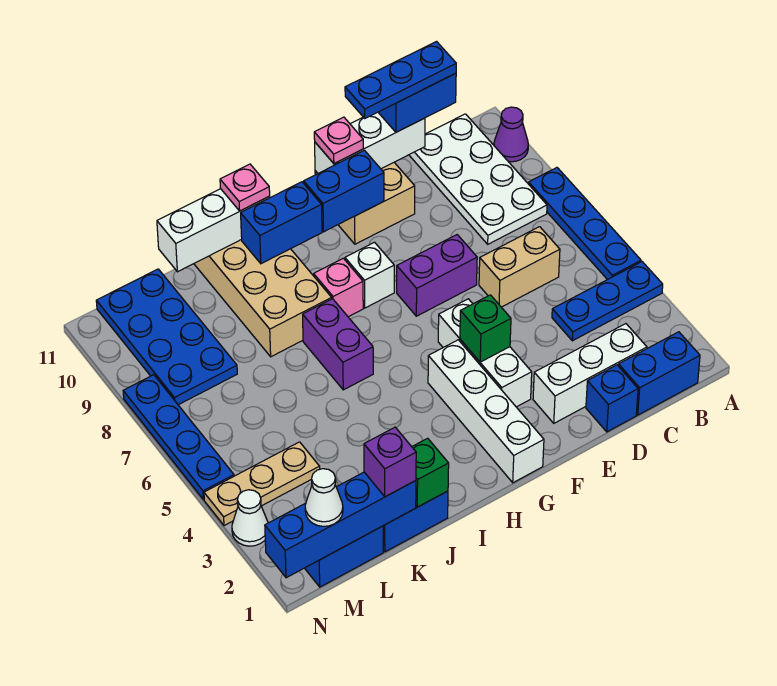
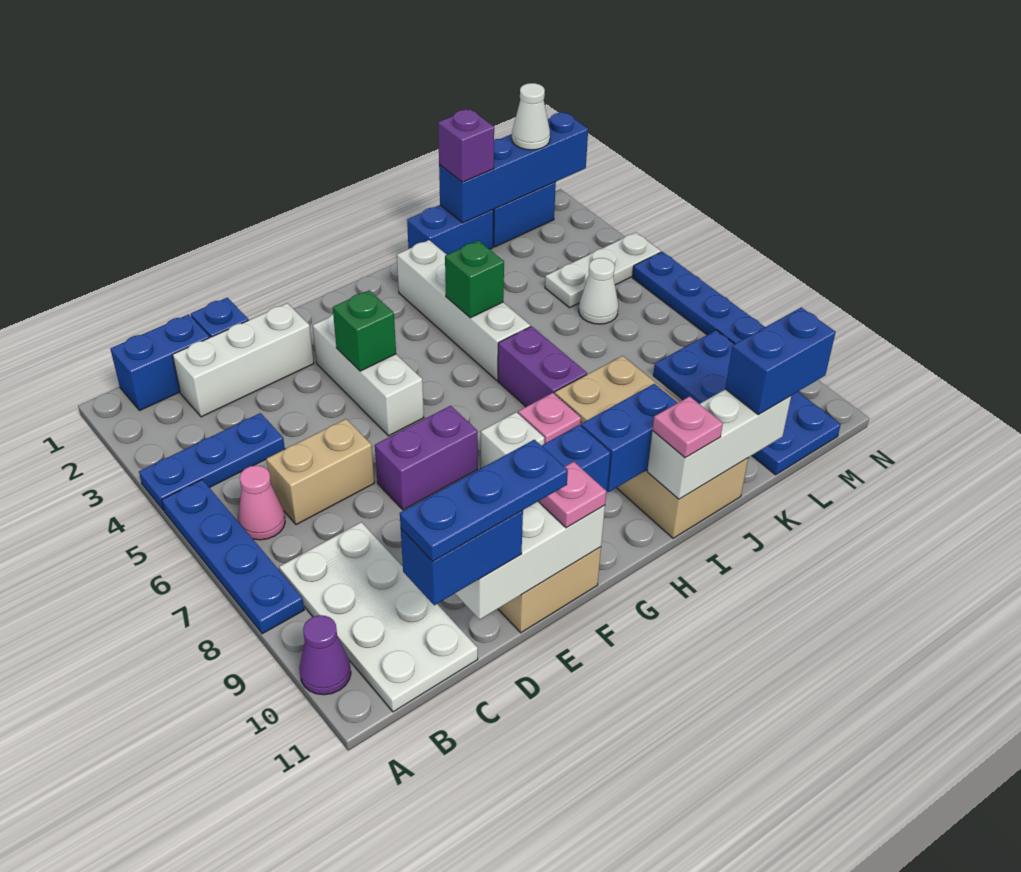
none -> pink 1x1 cone [238,466,285,540]
white 1x4 brick [428,340,544,483] -> white 1x4 brick moved to [397,240,530,380]
green 1x1 brick [412,438,449,507] -> green 1x1 brick moved to [445,241,504,318]
none -> blue 1x2 brick [725,307,836,415]
tan 1x3 plate [204,442,320,526] -> white 1x3 plate [545,232,661,308]
white 1x1 cone [232,490,268,546] -> white 1x1 cone moved to [579,258,618,324]

